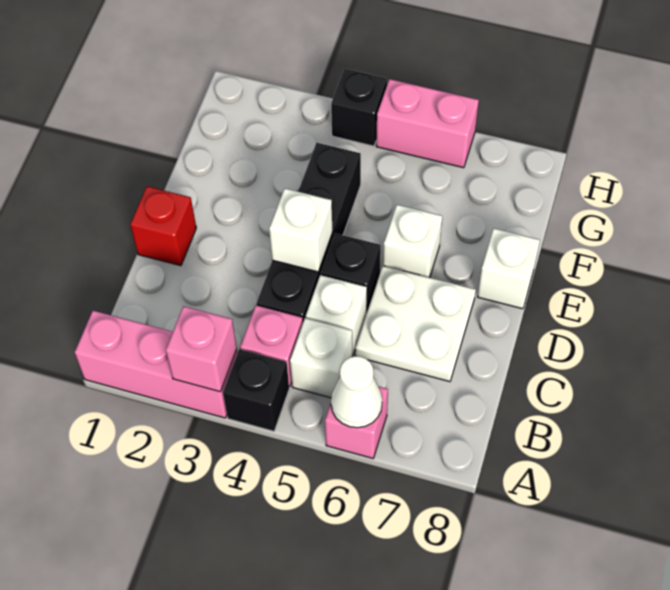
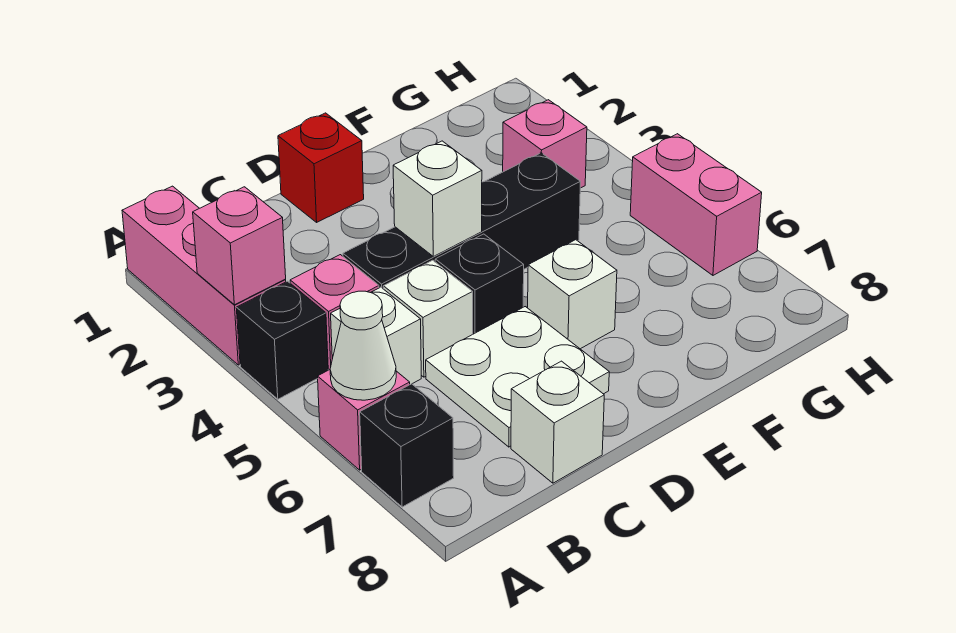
white 1x1 brick [478,229,540,309] -> white 1x1 brick moved to [511,361,604,483]
none -> pink 1x1 brick [503,100,587,188]
black 1x1 brick [331,69,387,146] -> black 1x1 brick moved to [360,384,454,507]

